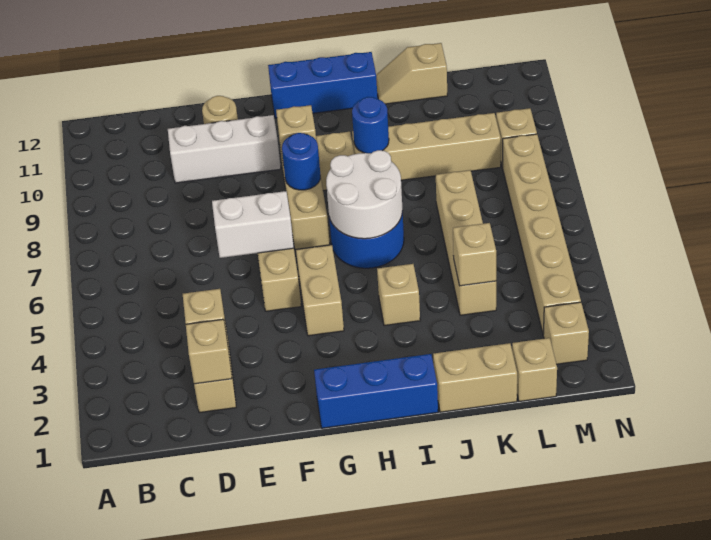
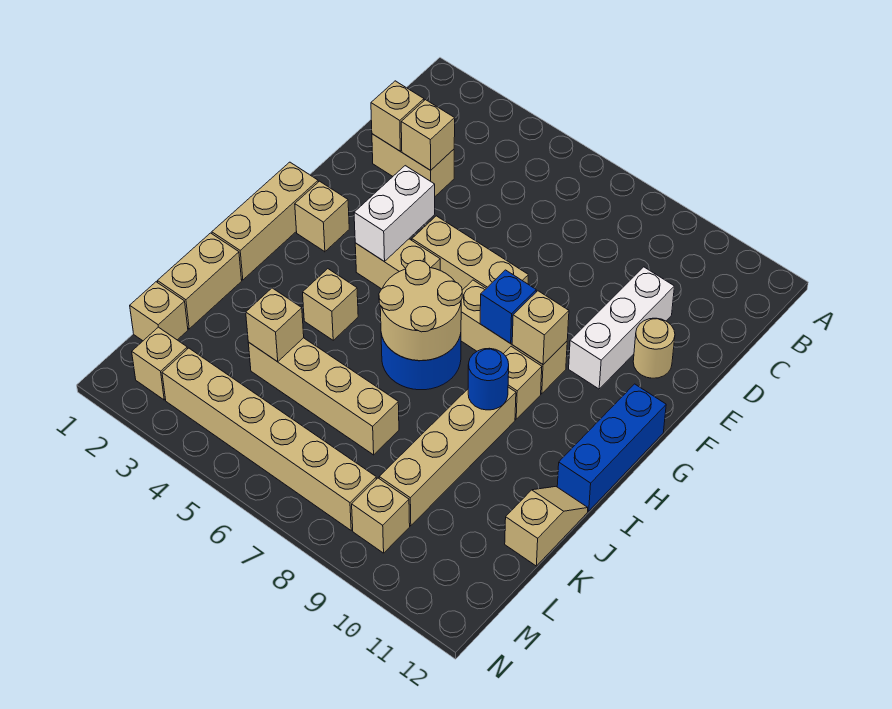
white 1x2 brick [212,191,294,258] -> white 1x2 brick moved to [354,166,435,261]
blue 1x3 brick [314,354,438,428] -> tan 1x3 brick [212,162,318,280]
none -> tan 1x1 brick [295,181,349,252]
blue 1x1 round brick [282,133,320,190] -> blue 1x1 brick [480,270,536,343]
white 2x2 round brick [326,150,403,239] -> tan 2x2 round brick [379,261,462,361]

